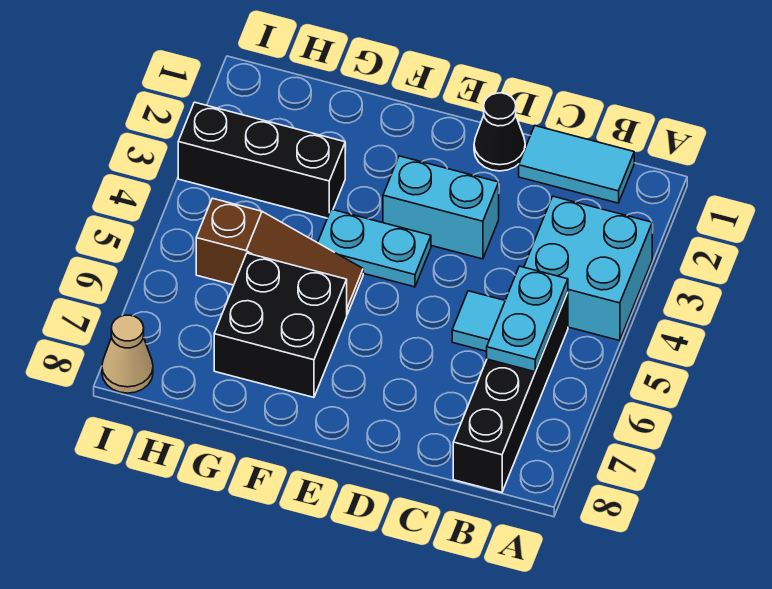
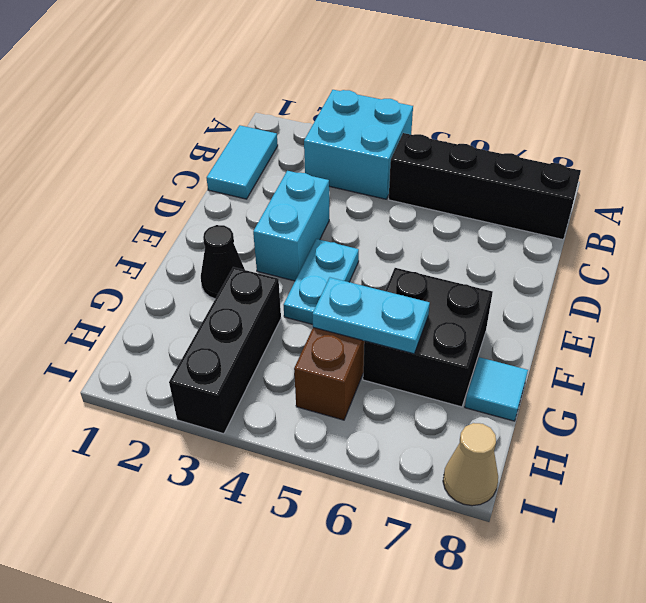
cyan 1x2 plate [487,266,568,372] -> cyan 1x2 plate moved to [312,278,430,354]
cyan 1x1 tile [452,291,505,351] -> cyan 1x1 tile moved to [465,357,528,421]
black 1x1 cone [474,93,525,171] -> black 1x1 cone moved to [201,225,245,299]

